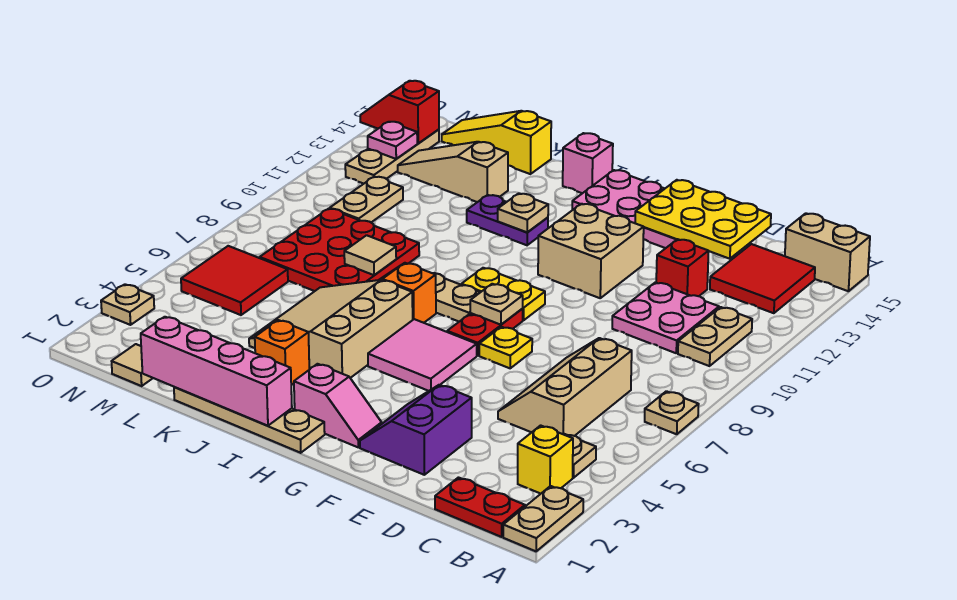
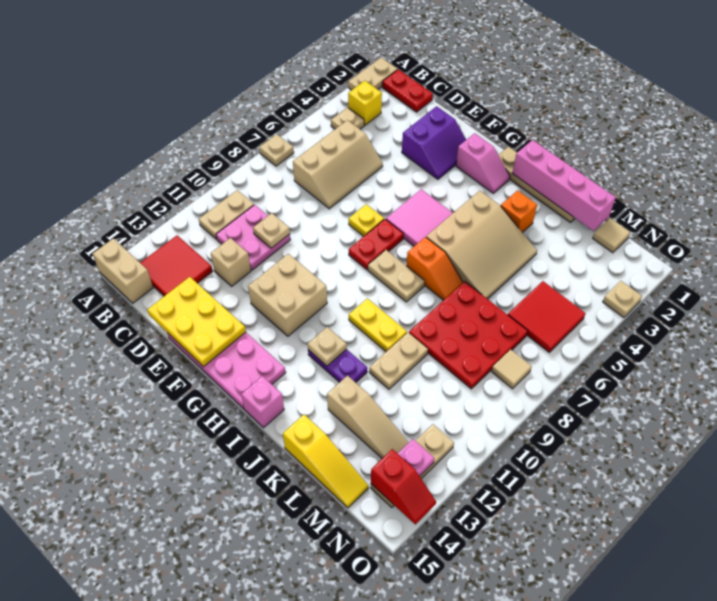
red 1x1 brick [656,239,709,296] -> tan 1x1 brick [211,238,251,286]
pink 1x2 slope [294,364,382,447] -> pink 1x2 slope turned to [456,133,510,193]
tan 1x1 plate [470,284,523,325] -> tan 1x1 plate moved to [253,213,290,248]
yellow 1x2 plate [461,268,545,320] -> yellow 1x2 plate moved to [349,298,407,352]
tan 1x1 tile [344,235,396,275] -> tan 1x1 tile moved to [492,349,532,389]
tan 1x2 plate [330,177,403,222] -> tan 1x2 plate moved to [369,332,428,389]

